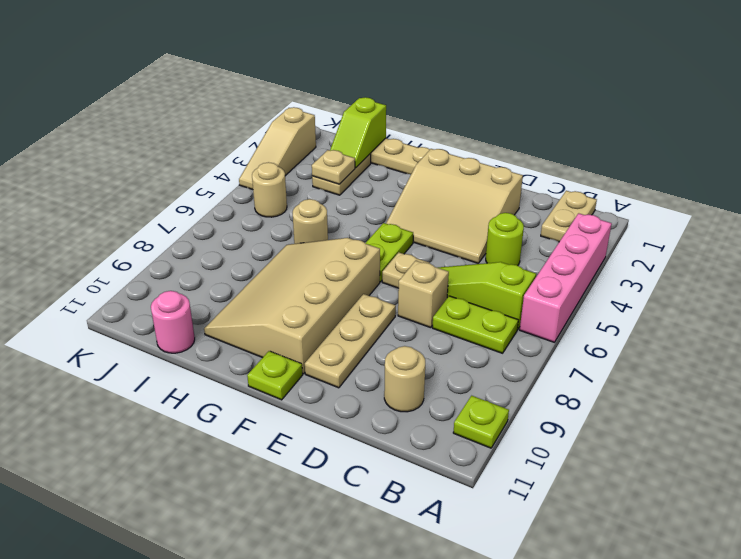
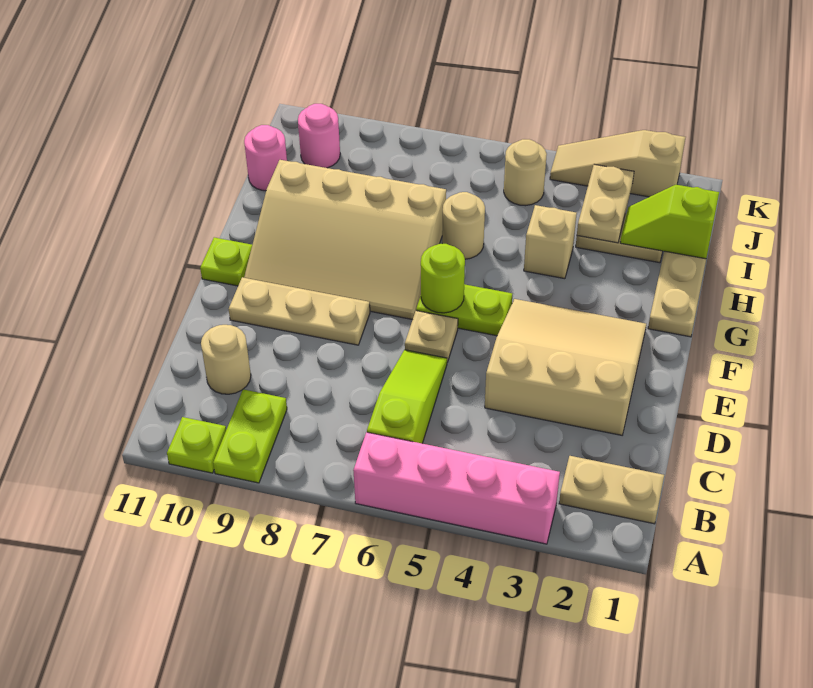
lime 1x2 plate [432,296,518,353] -> lime 1x2 plate moved to [213,389,287,483]
lime 1x1 round brick [486,213,524,265] -> lime 1x1 round brick moved to [421,244,465,313]
tan 3x3 slope [386,149,523,263] -> tan 3x3 slope turned to [485,299,646,435]
tan 1x1 brick [398,261,449,328] -> tan 1x1 brick moved to [524,205,577,279]
tan 3x4 slope [204,238,380,374] -> tan 3x4 slope turned to [244,160,446,320]
tan 1x1 plate [312,150,355,184] -> tan 1x2 plate [577,164,634,243]
none -> pink 1x1 round brick [298,104,340,168]

